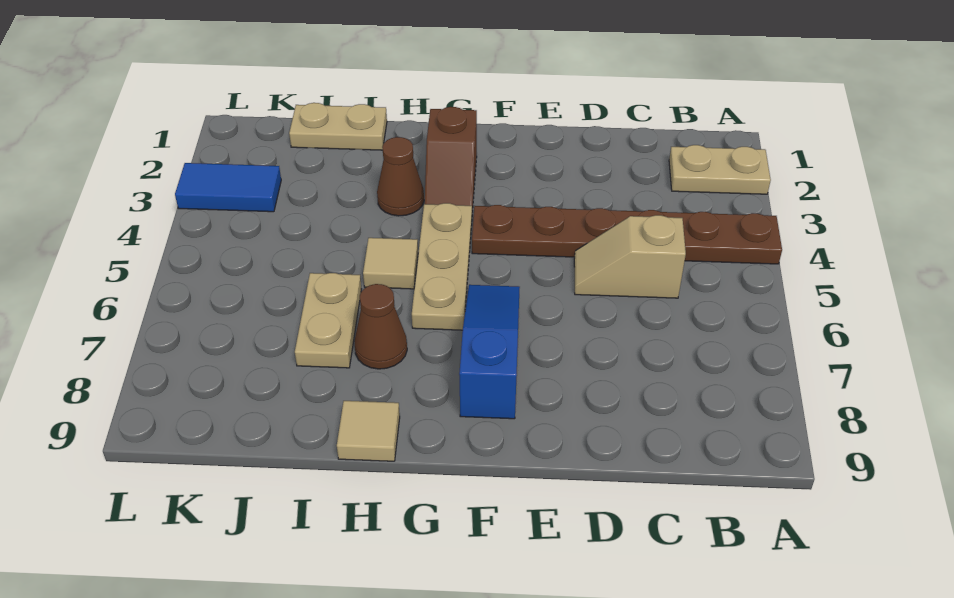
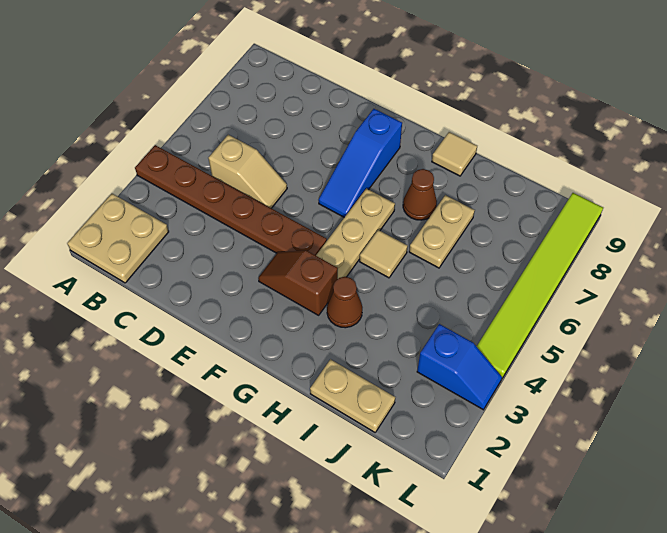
tan 1x2 plate [669,145,771,194] -> tan 2x2 plate [67,194,169,283]
brown 1x2 slope [425,107,477,212] -> brown 1x2 slope turned to [258,251,338,315]
blue 1x2 tile [175,163,281,212] -> blue 1x2 slope [417,324,502,410]
none -> lime 1x6 tile [476,193,603,378]

